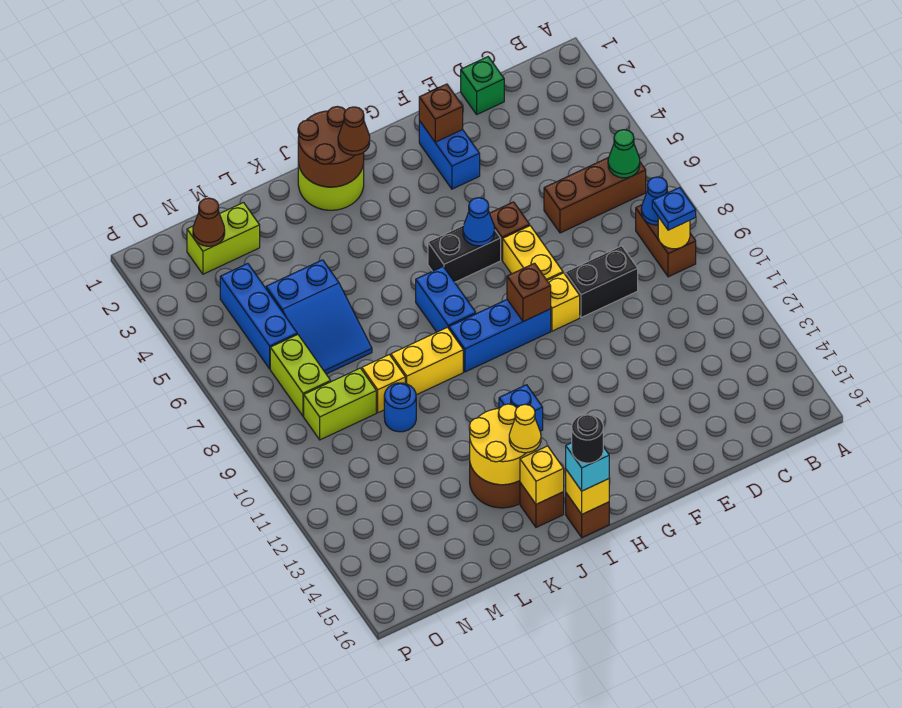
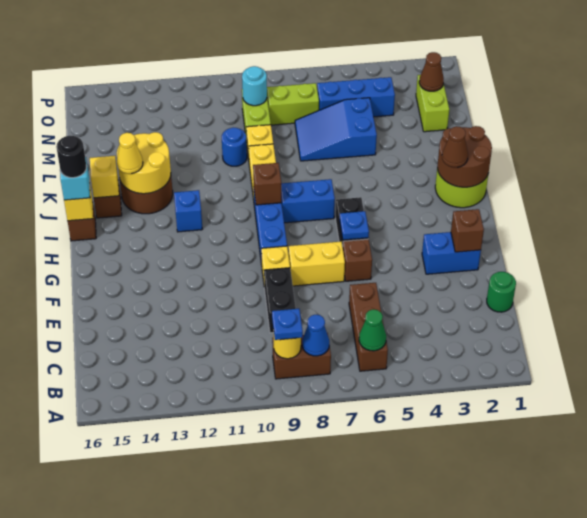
green 1x1 brick [461,57,504,114] -> green 1x1 round brick [487,272,516,312]
blue 1x1 cone [463,198,495,246] -> blue 1x1 plate [340,211,369,240]
brown 1x1 brick [507,263,551,321] -> brown 1x1 brick moved to [253,163,281,205]
none -> cyan 1x1 round brick [242,66,267,106]

